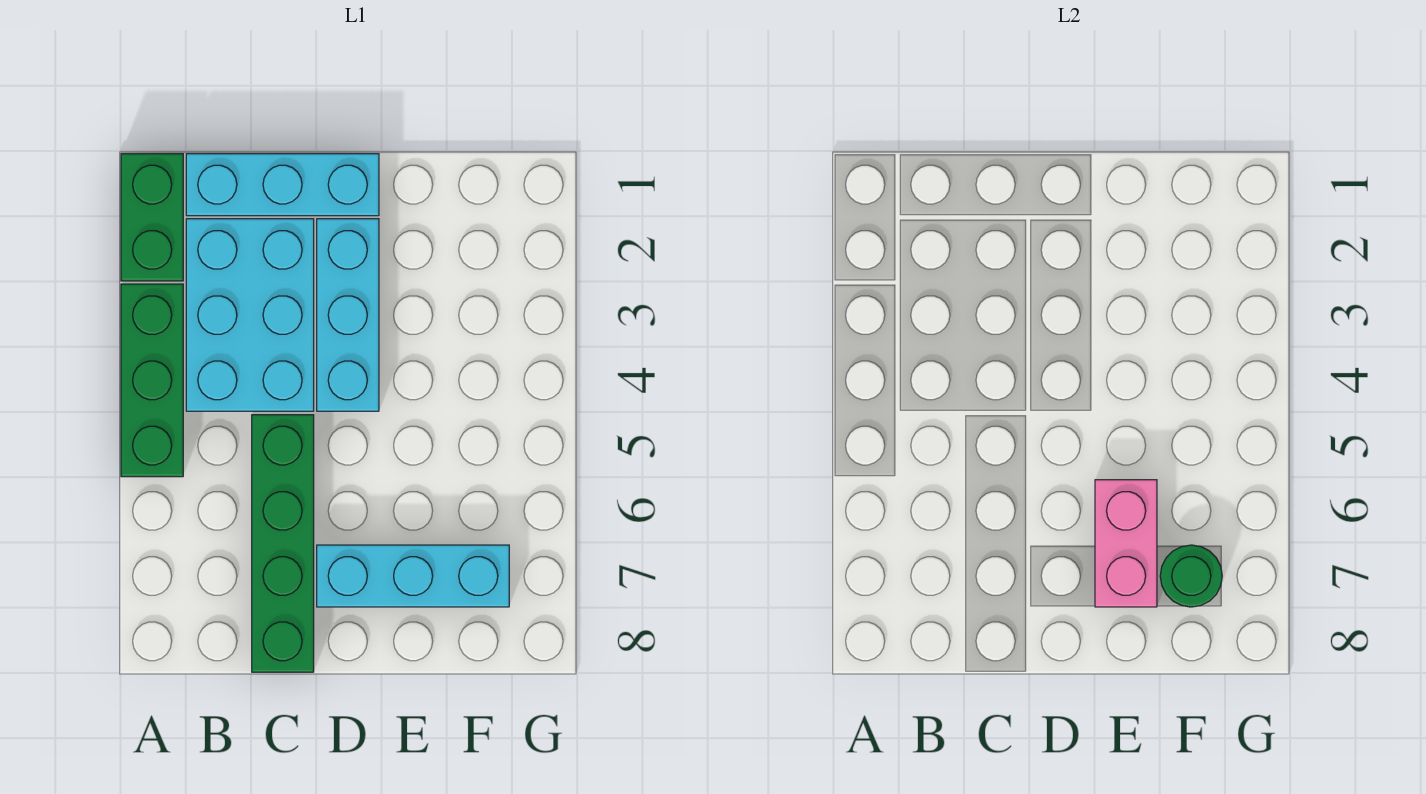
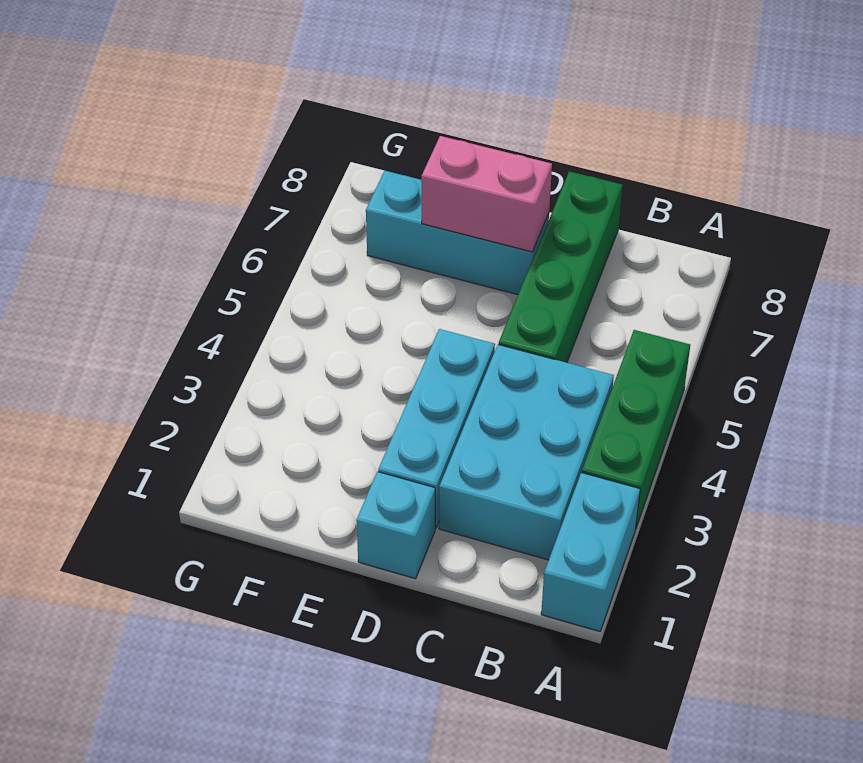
green 1x2 brick [121,154,183,281] -> cyan 1x2 brick [541,472,640,631]
cyan 1x3 brick [186,154,379,216] -> cyan 1x1 brick [356,472,435,579]
pink 1x2 brick [1095,480,1157,607] -> pink 1x2 brick turned to [421,136,552,252]
green 1x1 round brick [1160,545,1222,607] -> none

